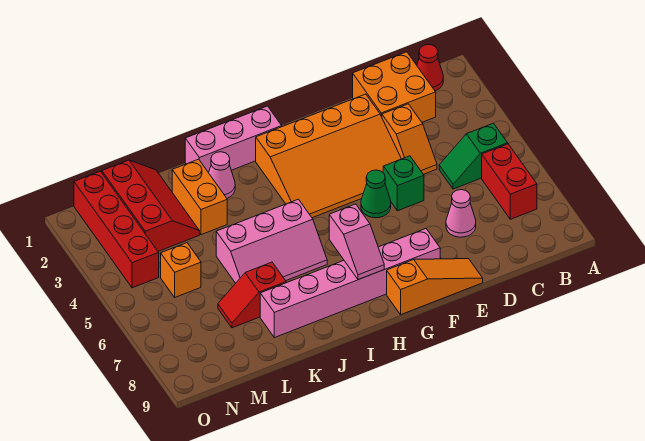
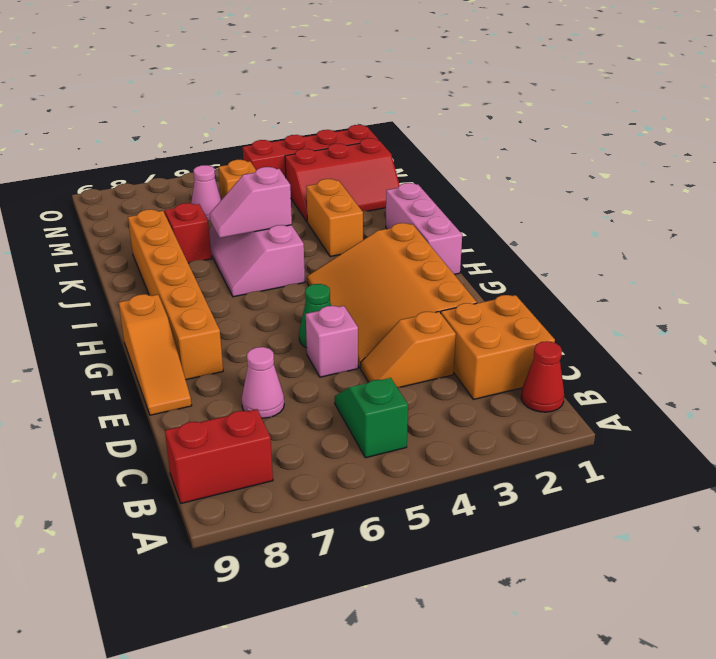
red 1x2 brick [482,144,537,219] -> red 1x2 brick moved to [165,409,273,504]
green 1x1 brick [383,156,424,211] -> pink 1x1 brick [306,306,358,377]
pink 1x6 brick [260,229,440,338] -> orange 1x6 brick [128,209,223,380]
pink 1x2 slope [329,204,384,280] -> pink 1x2 slope moved to [210,167,292,238]
pink 1x1 cone [209,152,235,198] -> pink 1x1 cone moved to [191,165,222,220]
orange 1x2 brick [172,159,227,235] -> orange 1x2 brick turned to [306,179,363,257]

